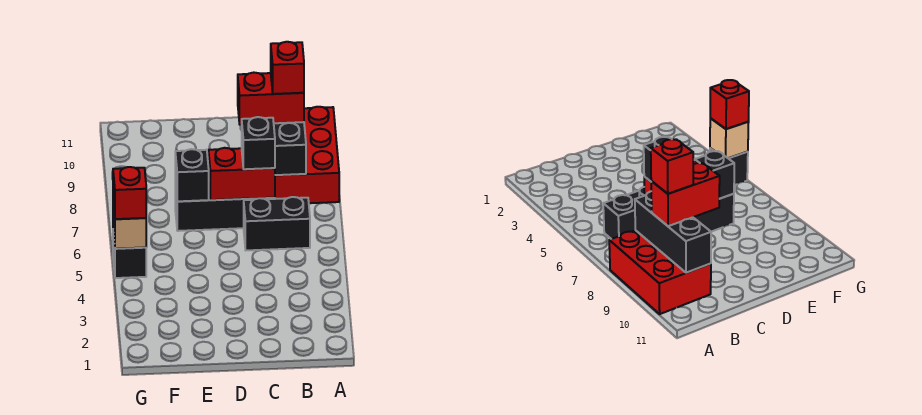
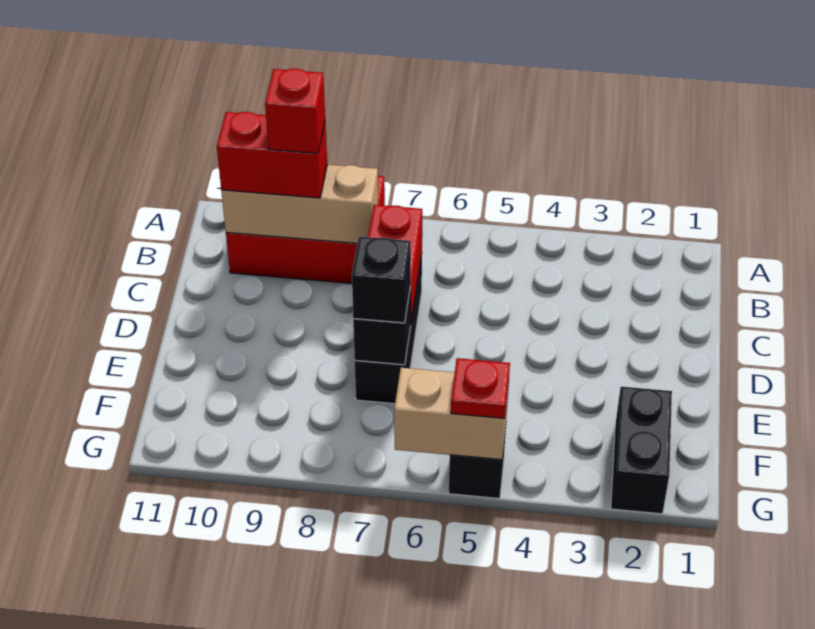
black 1x2 brick [244,197,310,250] -> black 1x2 brick moved to [611,387,672,514]
black 1x3 brick [274,122,306,175] -> tan 1x3 brick [221,164,378,243]
red 1x2 brick [238,73,304,125] -> red 1x2 brick turned to [217,112,327,198]
black 1x1 brick [242,117,275,169] -> black 1x1 brick moved to [352,237,411,323]
tan 1x1 brick [113,203,146,249] -> tan 1x2 brick [394,368,509,460]
red 1x1 brick [113,167,146,219] -> red 1x1 plate [451,358,510,419]

